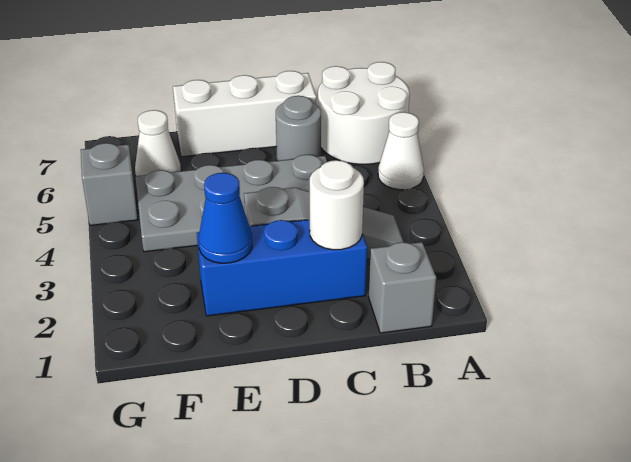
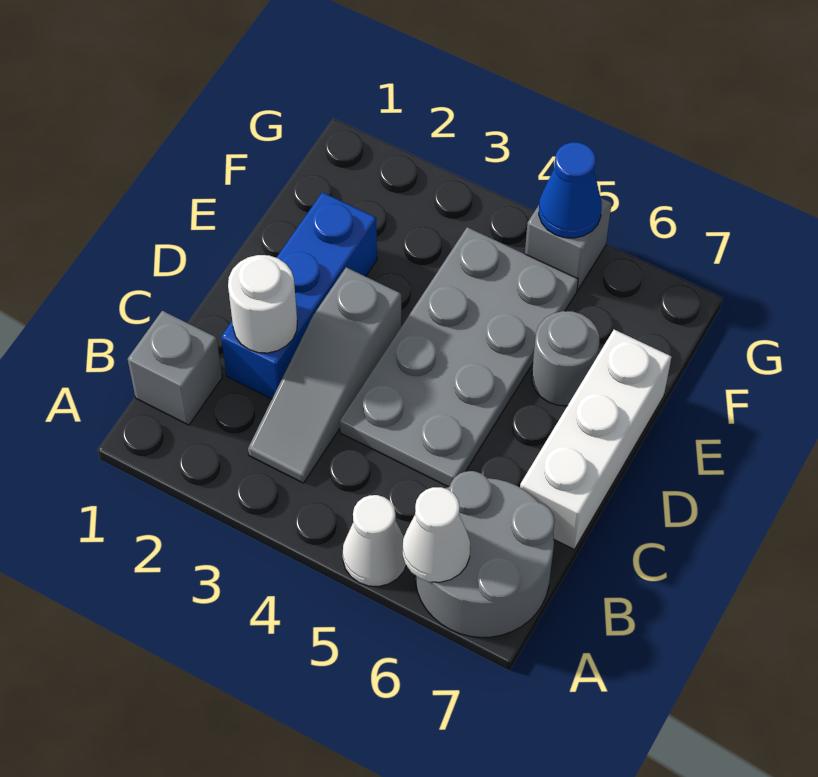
white 2x2 round brick [318,62,410,164] -> grey 2x2 round brick [415,471,555,638]
grey 1x1 round brick [276,96,321,161] -> grey 1x1 round brick moved to [532,311,599,406]
blue 1x1 cone [199,173,252,263] -> blue 1x1 cone moved to [539,142,602,238]
white 1x1 cone [135,110,181,176] -> white 1x1 cone moved to [403,487,470,582]

